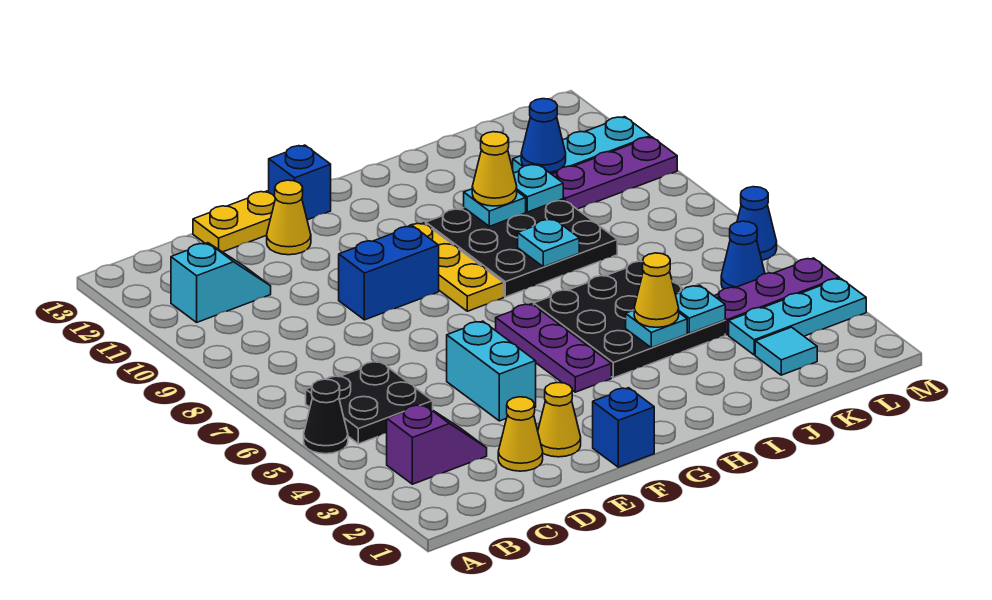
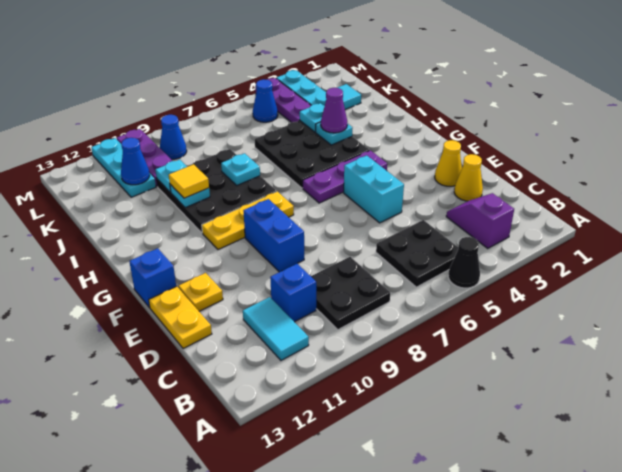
none -> black 2x2 plate [311,257,390,330]
cyan 1x2 slope [171,243,271,322] -> cyan 1x2 tile [243,297,309,360]
cyan 1x2 brick [447,321,536,421] -> cyan 1x2 brick turned to [344,155,404,223]
yellow 1x1 cone [267,180,311,255] -> yellow 1x1 plate [178,273,223,311]
blue 1x1 brick [593,388,654,467] -> blue 1x1 brick moved to [270,264,316,322]
yellow 1x1 cone [634,253,679,327] -> purple 1x1 cone [321,88,347,133]
yellow 1x1 cone [472,132,517,206] -> yellow 1x1 tile [169,164,209,198]
blue 1x1 cone [737,187,777,260] -> blue 1x1 cone moved to [160,115,187,159]

